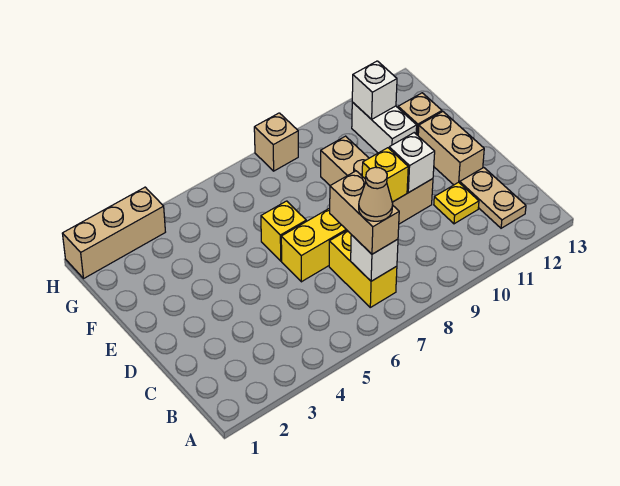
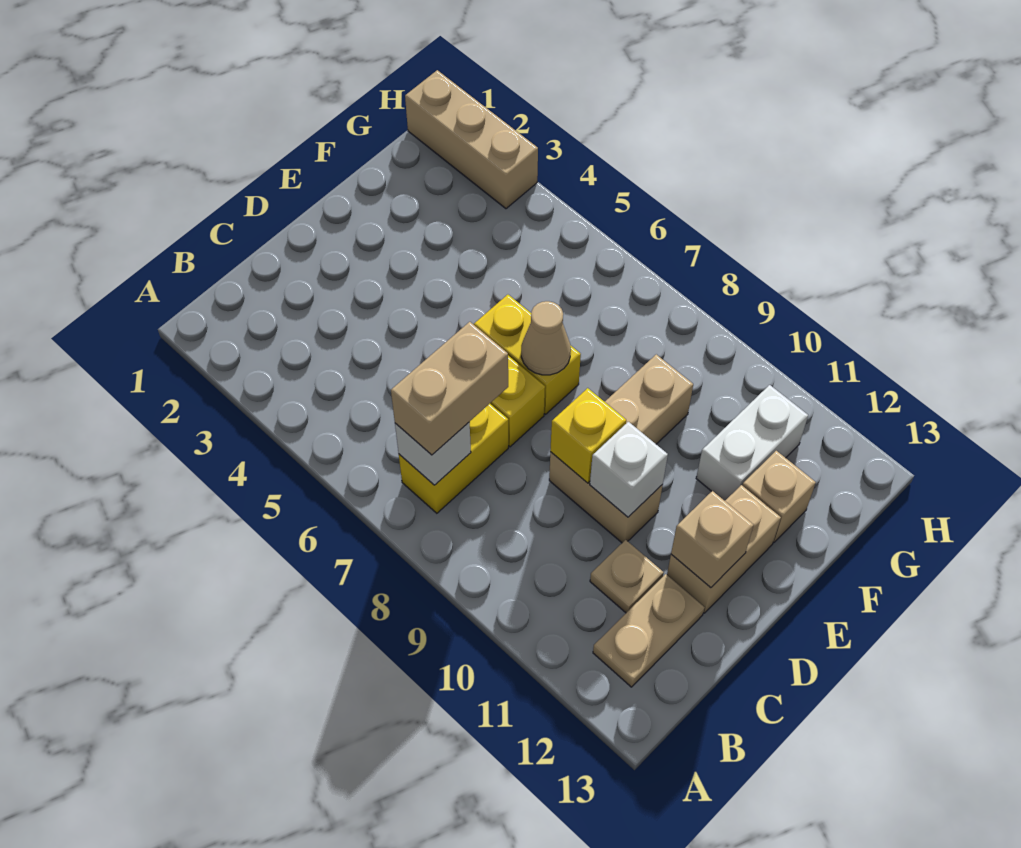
tan 1x1 cone [359,167,393,221] -> tan 1x1 cone moved to [521,301,571,375]
yellow 1x1 plate [434,182,479,224] -> tan 1x1 plate [590,540,664,613]
yellow 1x1 brick [261,201,306,261] -> yellow 1x2 brick [474,295,581,414]
white 1x1 brick [352,61,397,119] -> none
tan 1x1 brick [254,113,298,171] -> tan 1x1 brick moved to [671,491,753,588]

